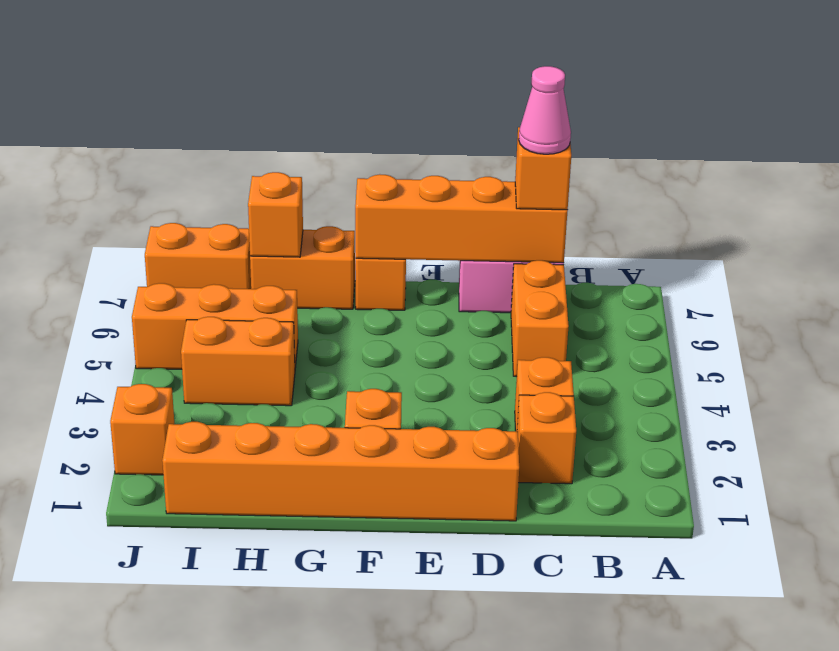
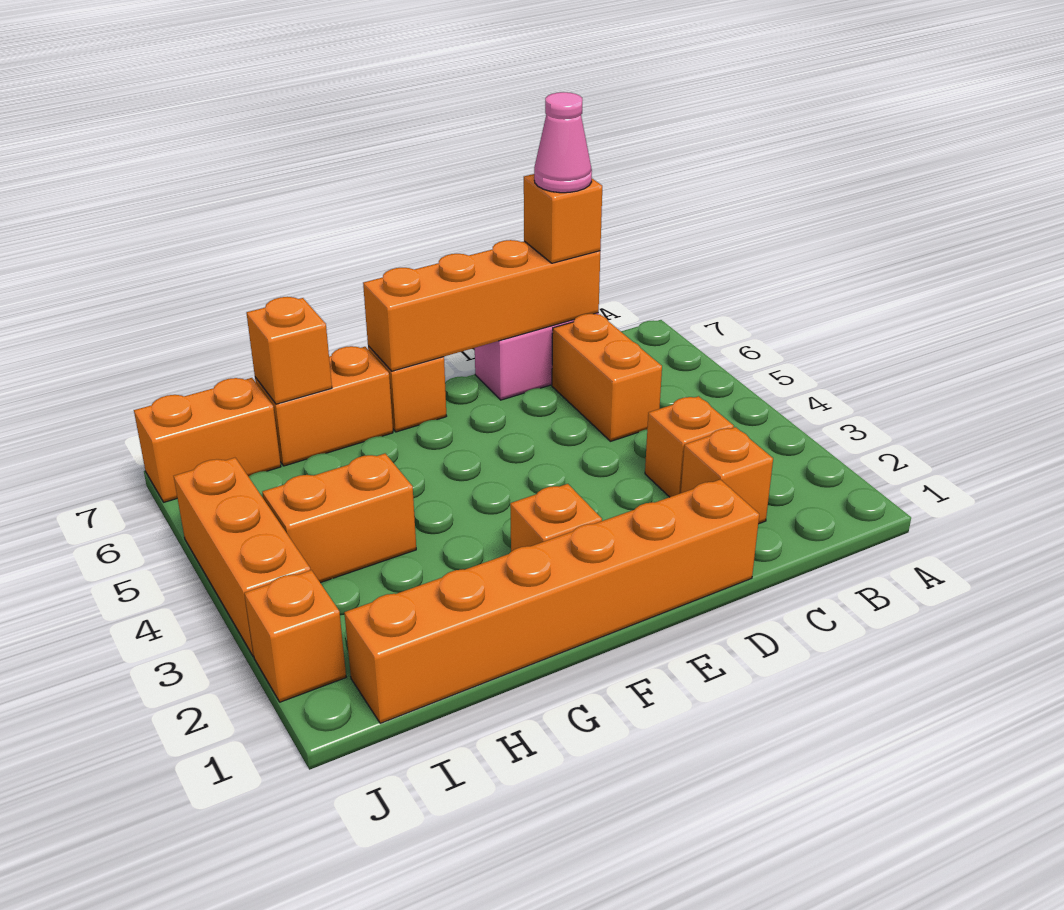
orange 1x3 brick [132,283,298,369] -> orange 1x3 brick turned to [174,458,310,657]

